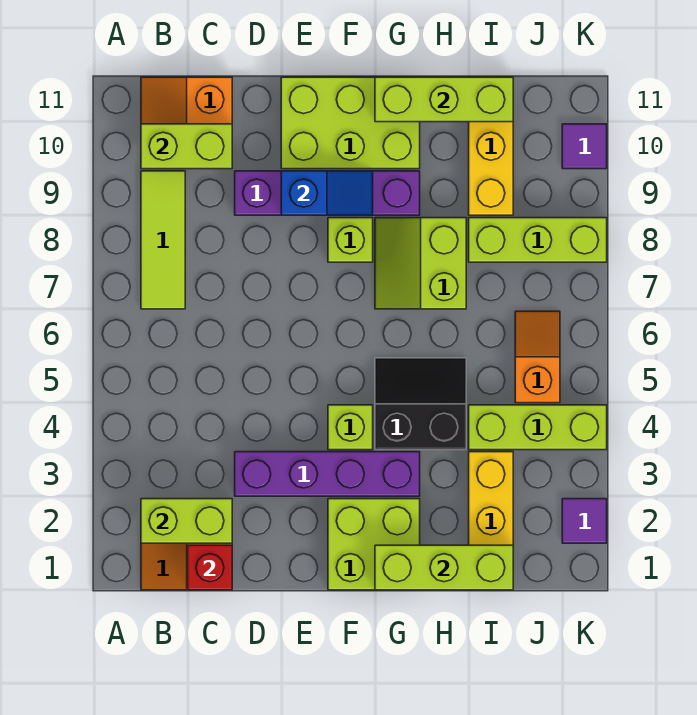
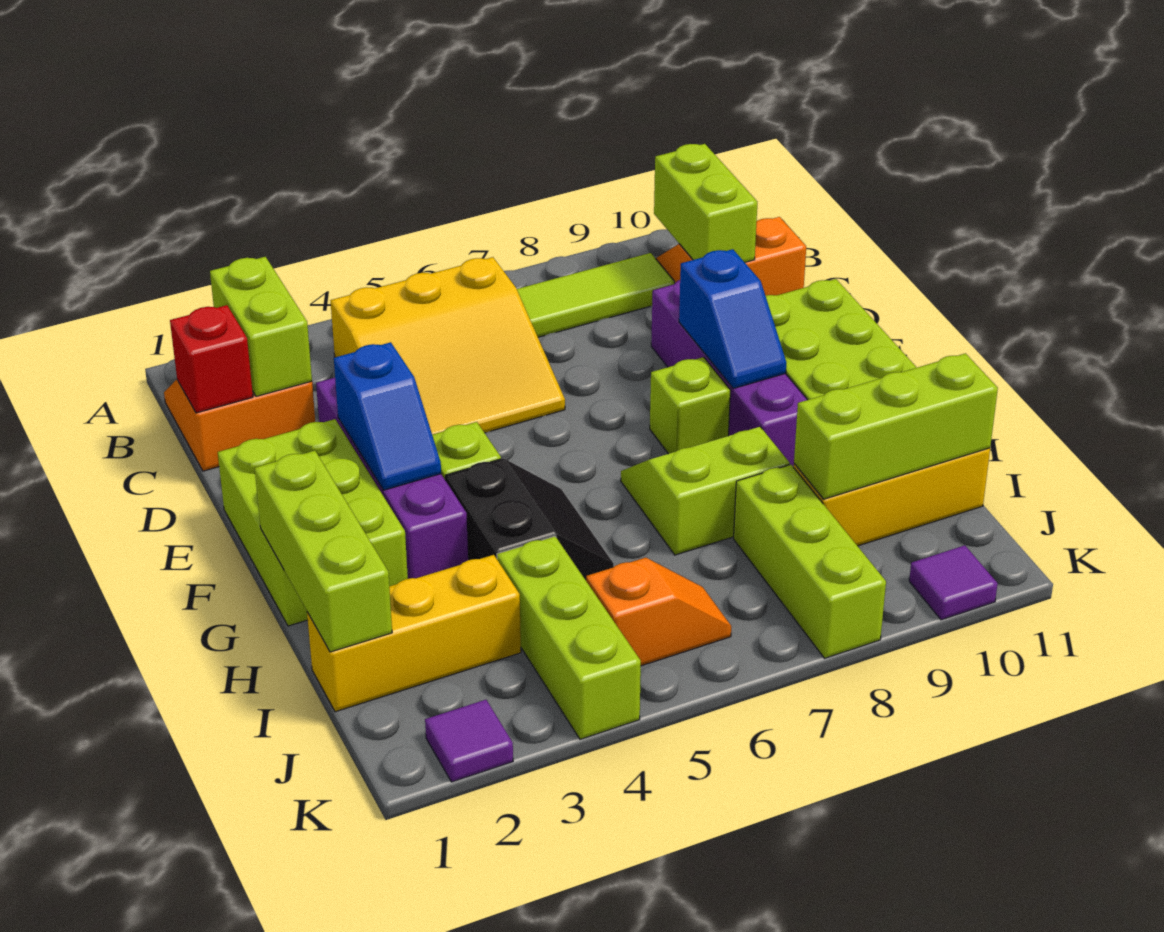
none -> yellow 3x3 slope [331,257,565,434]
none -> blue 1x2 slope [334,342,441,490]
lime 2x2 brick [328,499,420,590] -> lime 2x3 brick [218,419,408,626]
lime 1x3 brick [375,77,513,122] -> lime 1x3 brick turned to [794,353,998,499]

